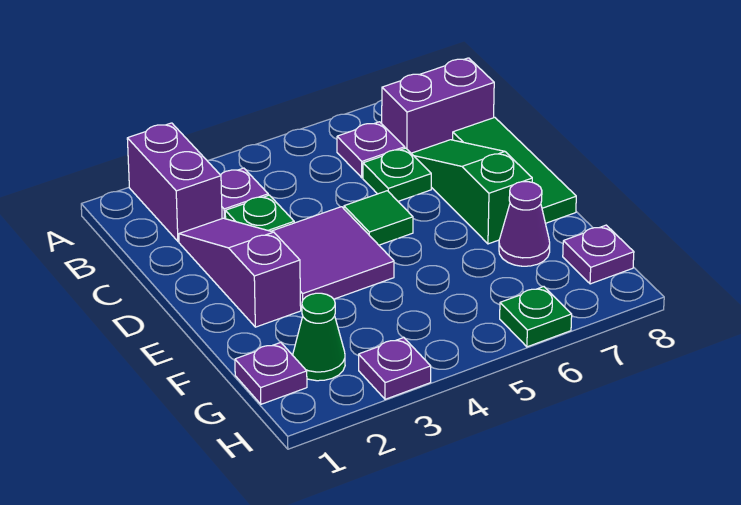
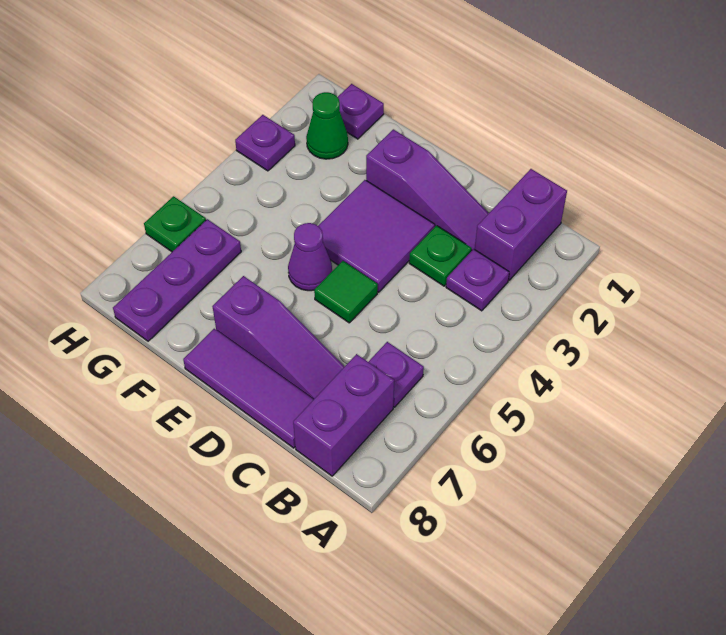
purple 1x2 brick [127,123,222,241] -> purple 1x2 brick turned to [475,169,567,280]
green 1x1 plate [363,148,431,201] -> none
green 1x3 slope [411,140,532,244] -> purple 1x3 slope [212,276,344,399]
green 1x3 tile [453,117,576,223] -> purple 1x3 tile [183,329,314,448]
purple 1x1 cone [499,182,550,266] -> purple 1x1 cone moved to [288,223,332,291]
purple 1x1 plate [563,225,634,284] -> purple 1x3 plate [113,219,241,341]

